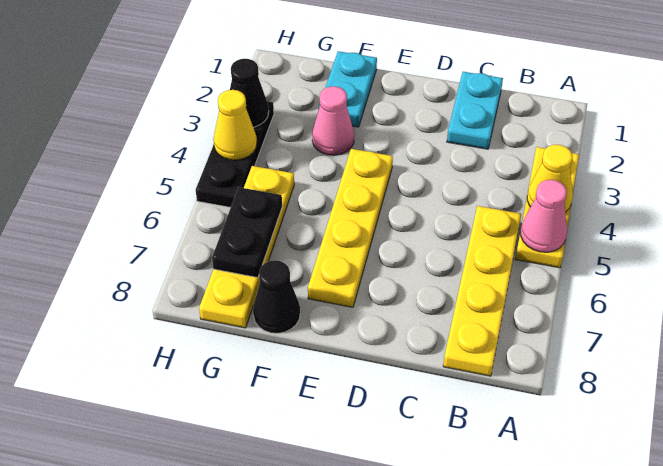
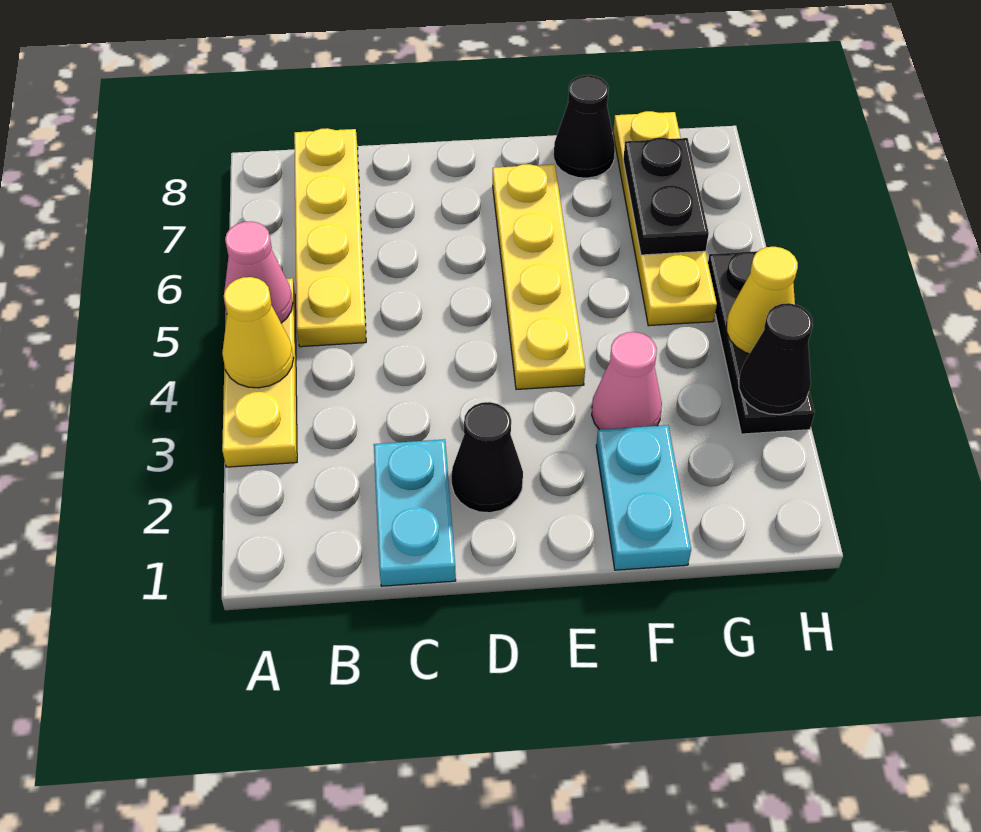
none -> black 1x1 cone [451,402,523,513]

